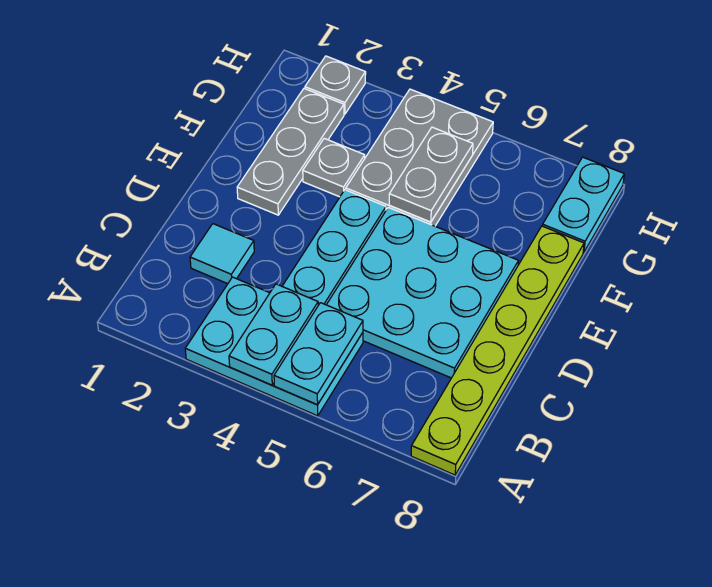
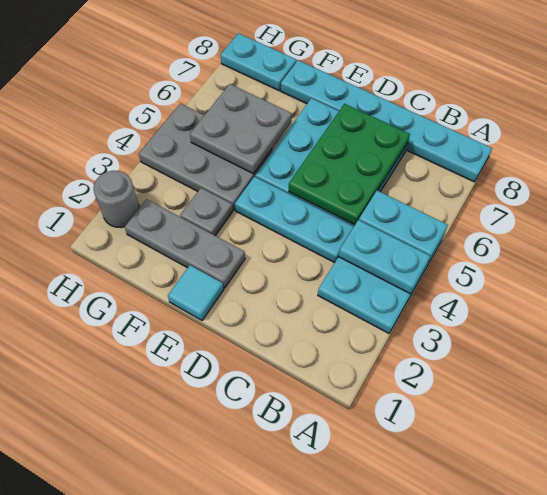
lime 1x6 plate [411,226,584,475] -> cyan 1x6 plate [281,60,492,182]
cyan 1x1 tile [190,224,254,284] -> cyan 1x1 tile moved to [168,265,224,320]
none -> green 2x3 plate [289,104,410,225]
grey 1x2 plate [389,127,473,222] -> grey 2x2 plate [190,84,292,174]
grey 1x1 plate [305,56,366,114] -> grey 1x1 round brick [93,171,139,228]

